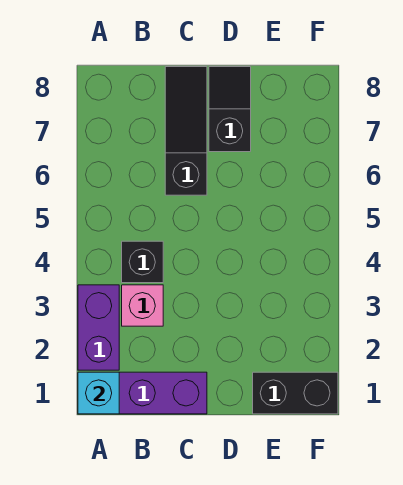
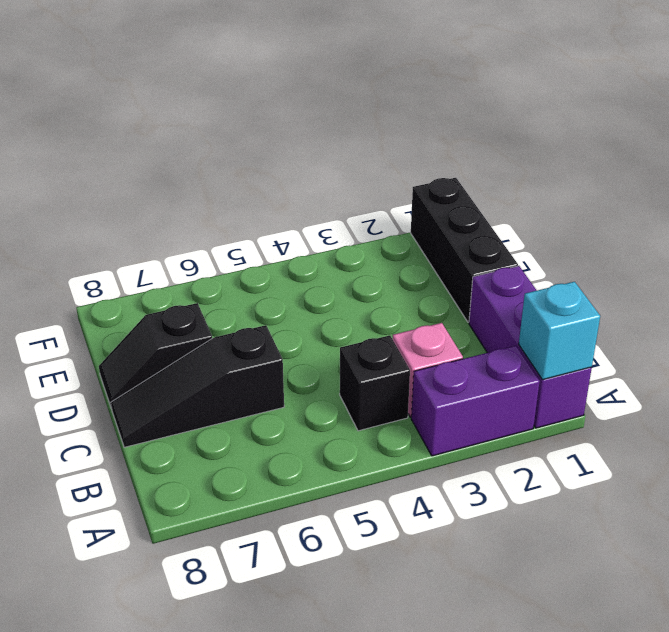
black 1x2 brick [253,372,338,414] -> black 1x3 brick [411,178,518,322]

